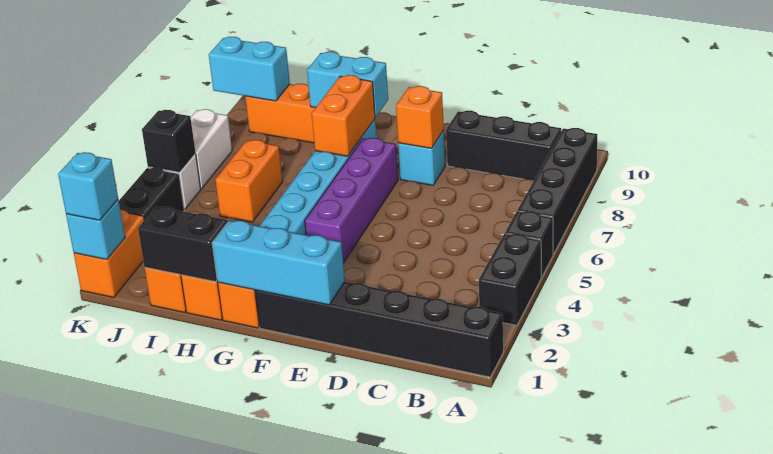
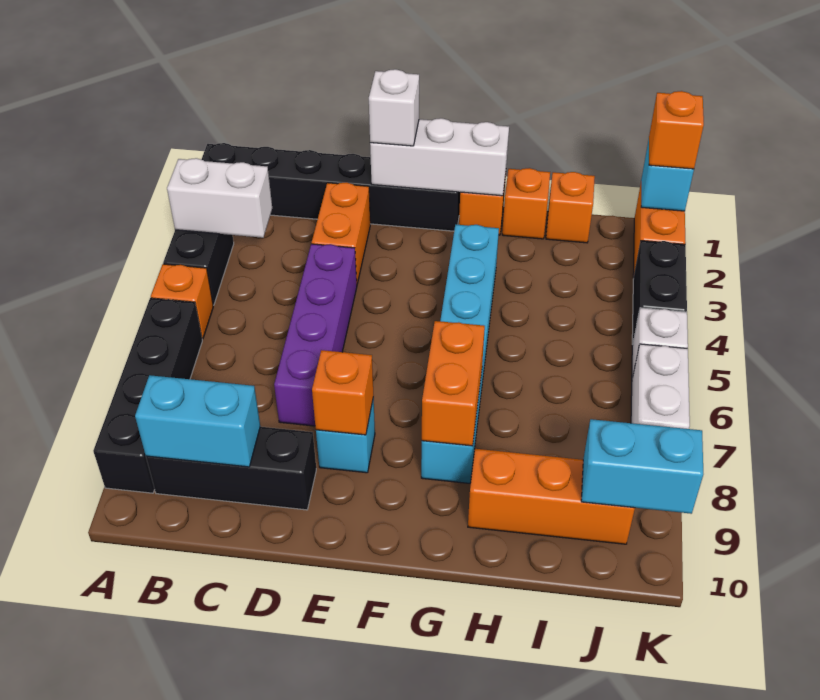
none -> white 1x2 brick [167,158,272,238]
black 1x1 brick [505,211,553,277] -> orange 1x1 brick [151,264,213,339]
cyan 1x3 brick [212,220,345,305] -> white 1x3 brick [370,118,509,196]
none -> white 1x1 brick [369,69,419,146]
purple 1x4 brick [305,138,398,263] -> purple 1x4 brick moved to [274,244,357,426]
cyan 1x2 brick [307,52,388,117] -> cyan 1x2 brick moved to [135,375,260,467]
black 1x2 brick [138,207,228,282] -> none
orange 1x2 brick [215,140,283,222] -> orange 1x2 brick moved to [312,182,370,284]
cyan 1x1 brick [58,152,118,220] -> orange 1x1 brick [649,91,704,169]
black 1x1 brick [142,110,196,172] -> none

